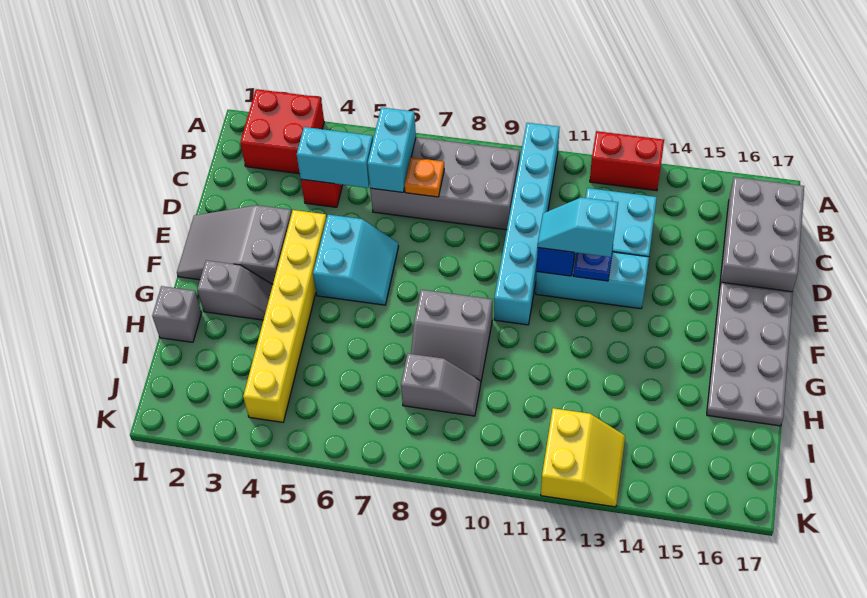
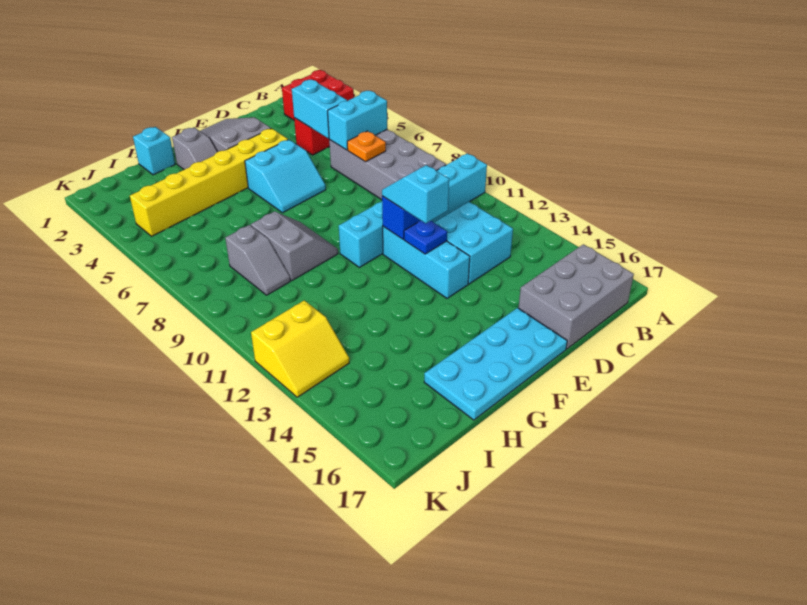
red 1x2 brick [590,131,664,191] -> none
grey 2x4 plate [707,282,793,426] -> cyan 2x4 plate [424,308,567,420]
grey 2x2 slope [411,290,492,381] -> grey 2x2 slope turned to [251,211,338,281]
grey 1x1 brick [152,286,201,342] -> cyan 1x1 brick [133,127,175,175]

